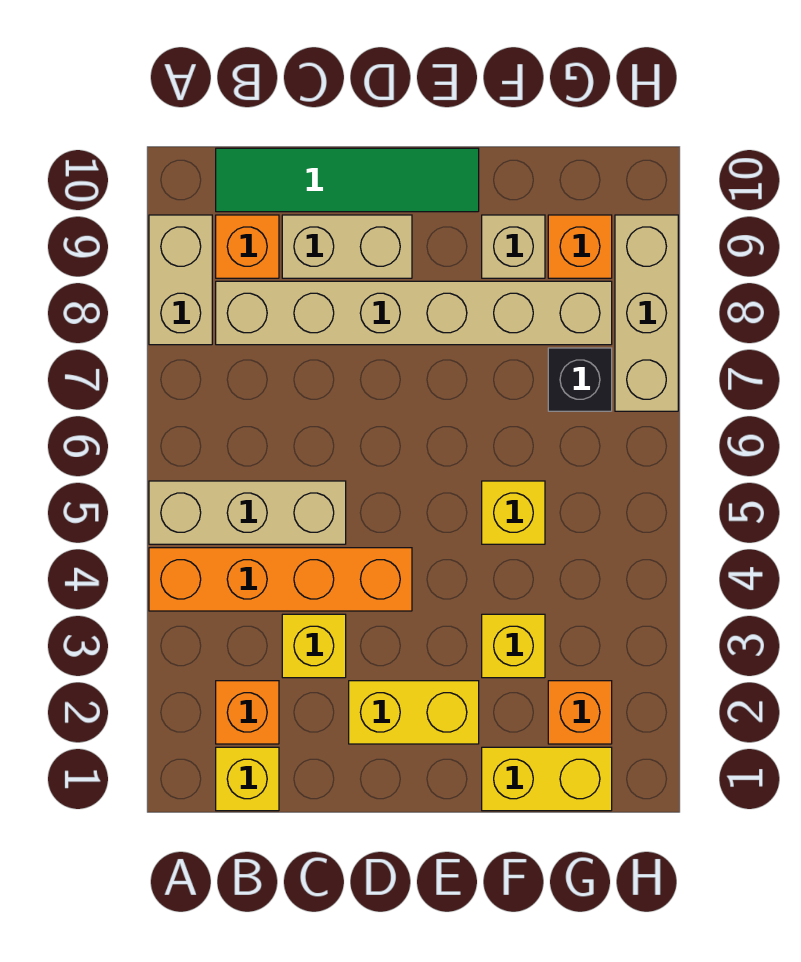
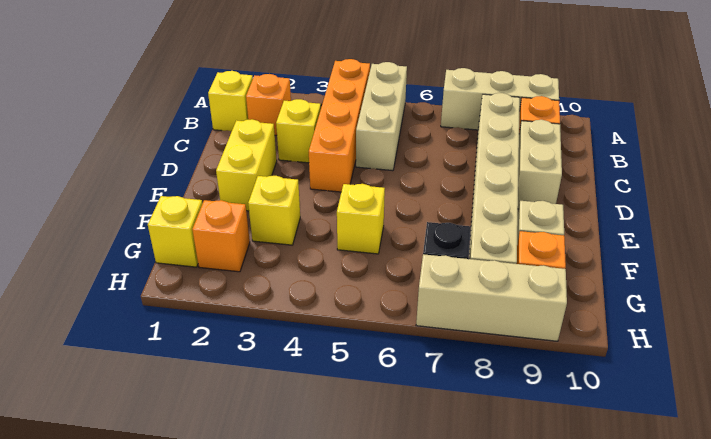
tan 1x2 brick [149,215,212,345] -> tan 1x3 brick [441,68,559,130]
green 1x4 tile [216,148,479,212] -> none
yellow 1x2 brick [482,747,612,811] -> yellow 1x1 brick [148,196,203,267]

